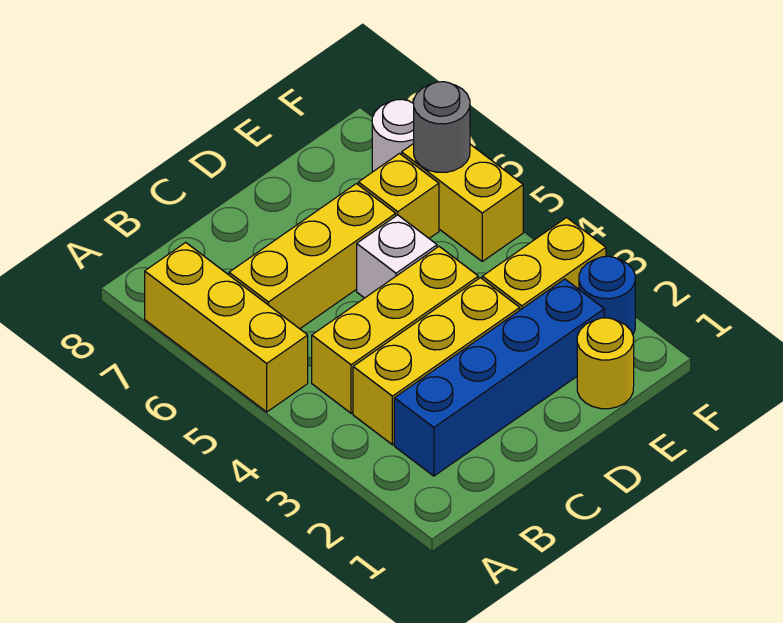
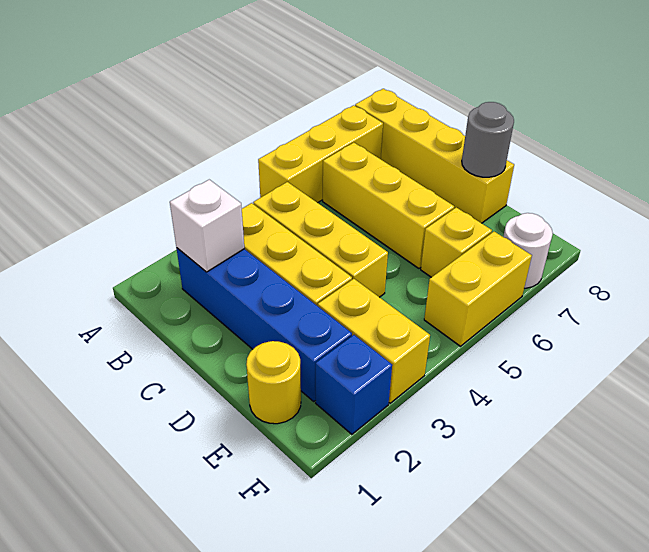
none -> yellow 1x4 brick [355,89,514,223]
white 1x1 brick [357,215,437,298] -> white 1x1 brick moved to [170,180,244,272]
blue 1x1 round brick [579,256,635,334] -> blue 1x1 brick [316,335,392,434]
grey 1x1 round brick [414,82,470,172] -> grey 1x1 round brick moved to [462,102,514,177]

